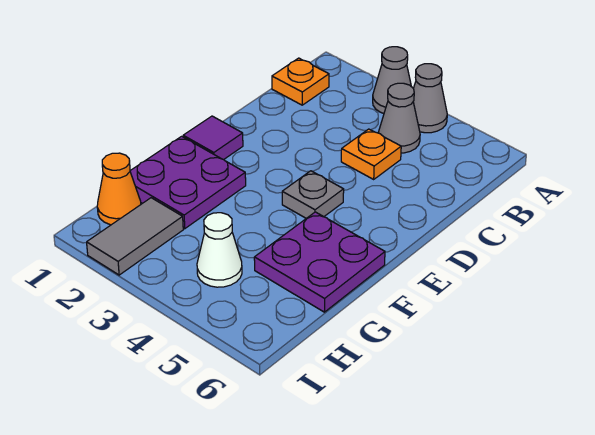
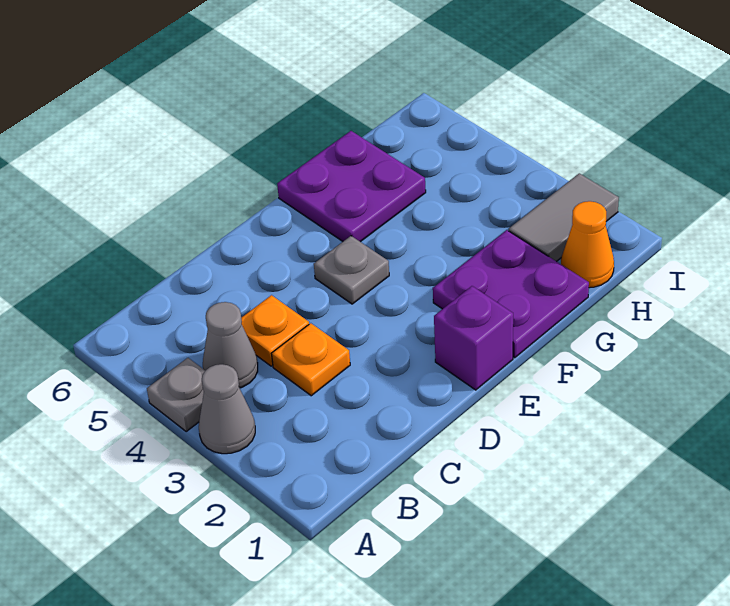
grey 1x1 cone [413,64,447,133] -> grey 1x1 plate [147,358,205,431]
orange 1x1 plate [272,58,329,105] -> orange 1x1 plate moved to [271,323,350,396]
purple 1x1 tile [183,116,243,160] -> purple 1x1 brick [434,286,513,390]
white 1x1 cone [197,213,242,287] -> none

